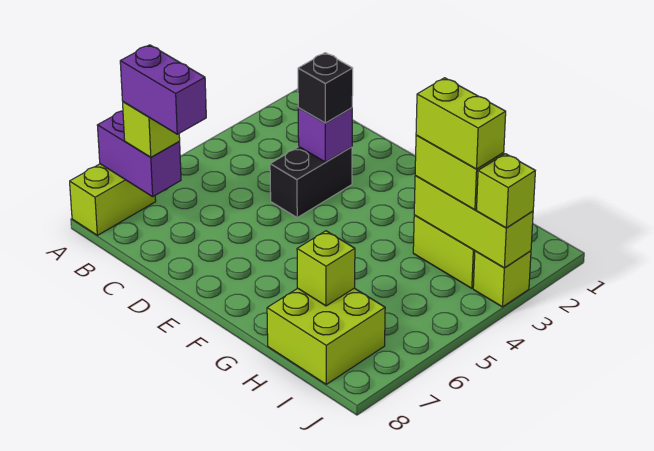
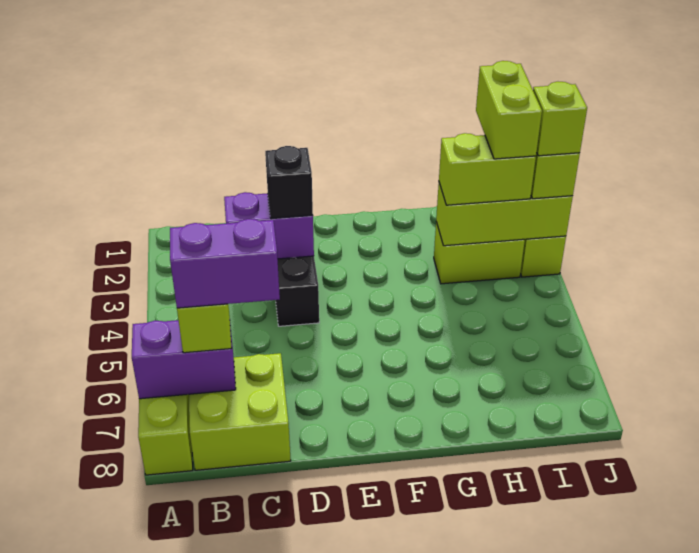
purple 1x1 brick [298,108,352,162] -> purple 1x2 brick [224,192,314,259]
lime 1x2 brick [416,78,506,169] -> lime 1x2 brick turned to [476,61,542,159]
lime 2x2 brick [267,288,385,384] -> lime 2x2 brick moved to [189,353,291,470]
lime 1x1 brick [297,231,355,306] -> lime 1x1 brick moved to [533,82,587,156]

